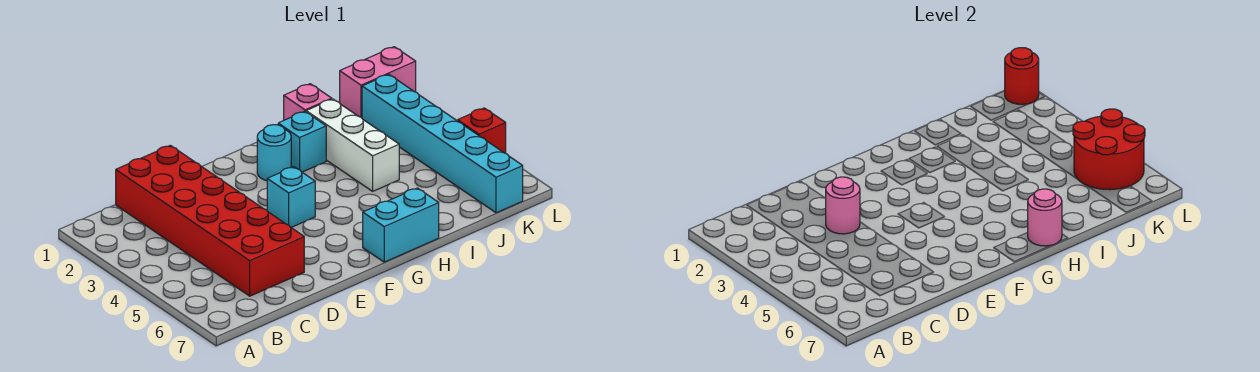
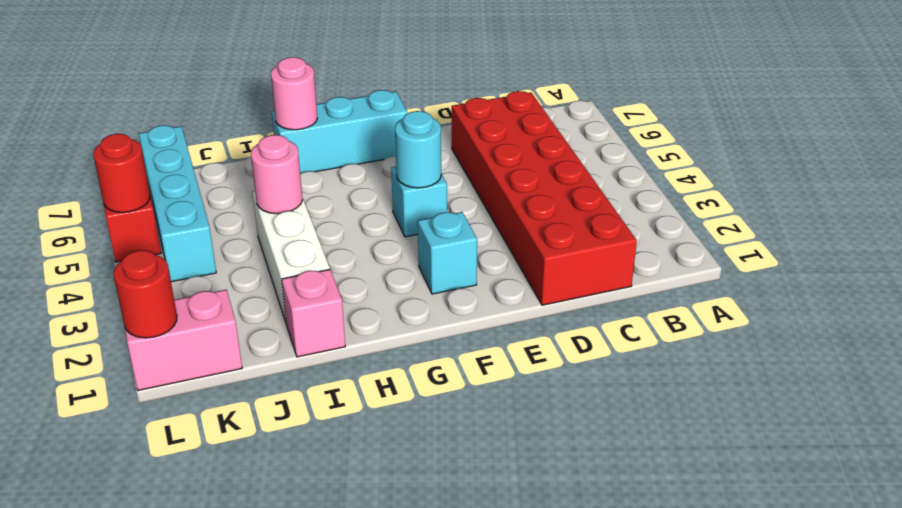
pink 1x1 round brick [826,177,860,234] -> pink 1x1 round brick moved to [251,135,303,214]
cyan 1x1 round brick [257,125,291,181] -> cyan 1x1 round brick moved to [395,111,441,188]
cyan 1x2 brick [363,188,439,262] -> cyan 1x3 brick [272,90,407,174]
cyan 1x1 brick [278,111,326,172] -> cyan 1x1 brick moved to [418,212,477,294]
cyan 1x6 brick [362,74,523,213] -> cyan 1x4 brick [139,125,216,282]
red 2x2 round brick [1073,109,1145,190] -> red 1x1 round brick [93,134,150,212]

